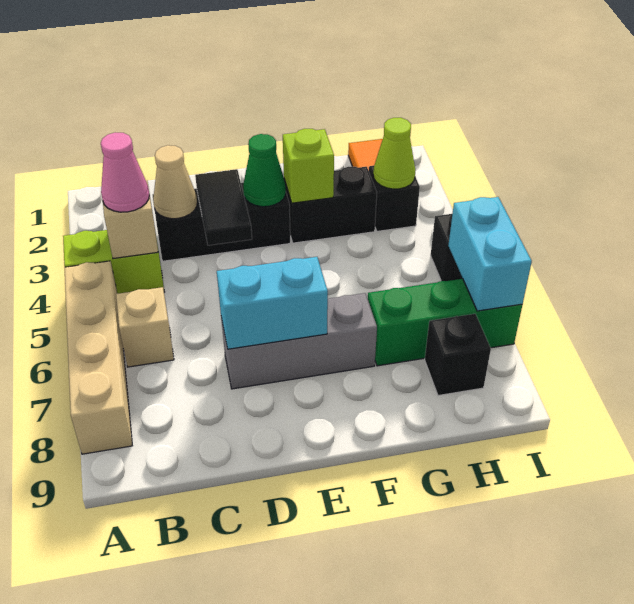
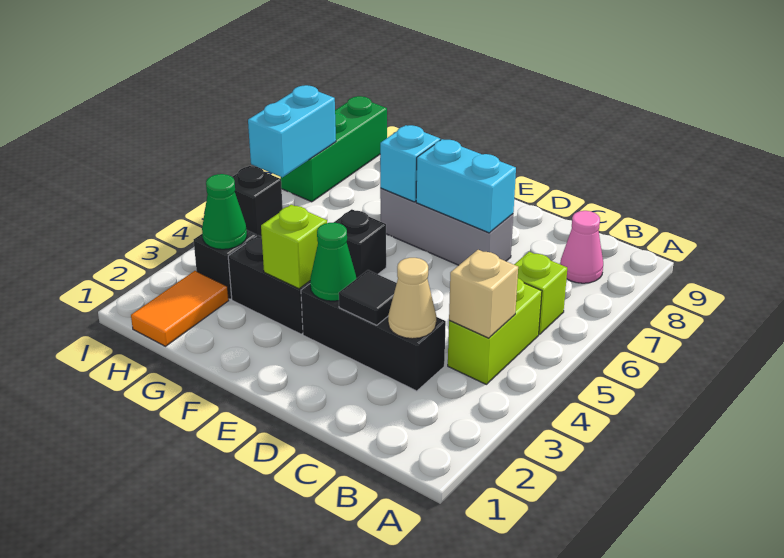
lime 1x2 brick [63,230,164,294] -> lime 1x2 brick turned to [448,278,542,384]
tan 1x4 brick [64,261,132,454] -> none
pink 1x1 cone [101,133,149,212] -> pink 1x1 cone moved to [560,211,603,283]
tan 1x1 brick [116,287,174,367] -> lime 1x1 brick [514,252,567,334]
black 1x2 tile [195,169,252,245] -> black 1x1 tile [339,270,397,325]
none -> cyan 1x1 brick [380,125,440,202]
green 1x3 brick [368,279,522,366] -> green 1x3 brick turned to [281,96,387,202]
lime 1x1 cone [373,118,415,189] -> green 1x1 cone [202,174,247,249]
black 1x1 brick [425,314,491,396] -> black 1x1 brick moved to [334,209,386,278]

